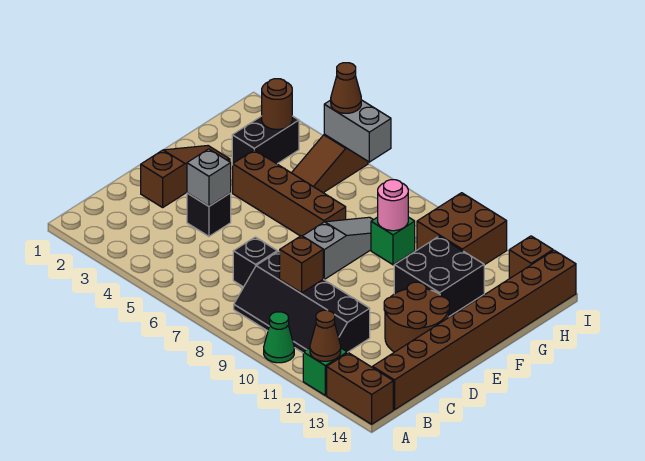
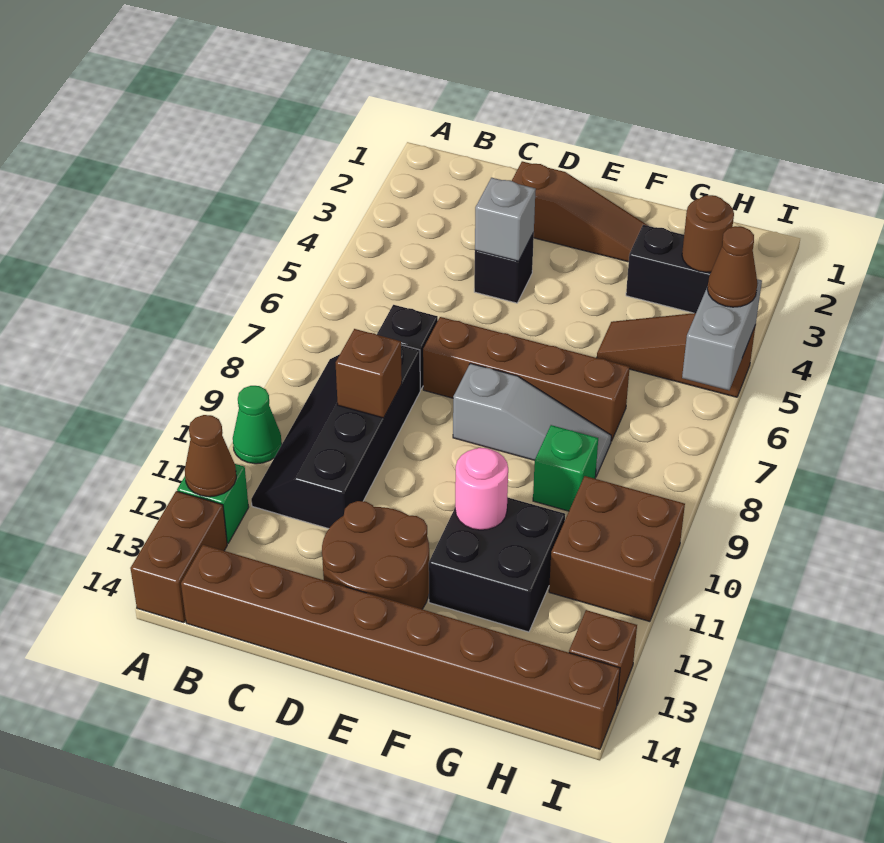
brown 1x4 brick [233,150,346,236] -> brown 1x4 brick turned to [423,317,630,441]
pink 1x1 round brick [378,180,408,231] -> pink 1x1 round brick moved to [455,448,508,530]

